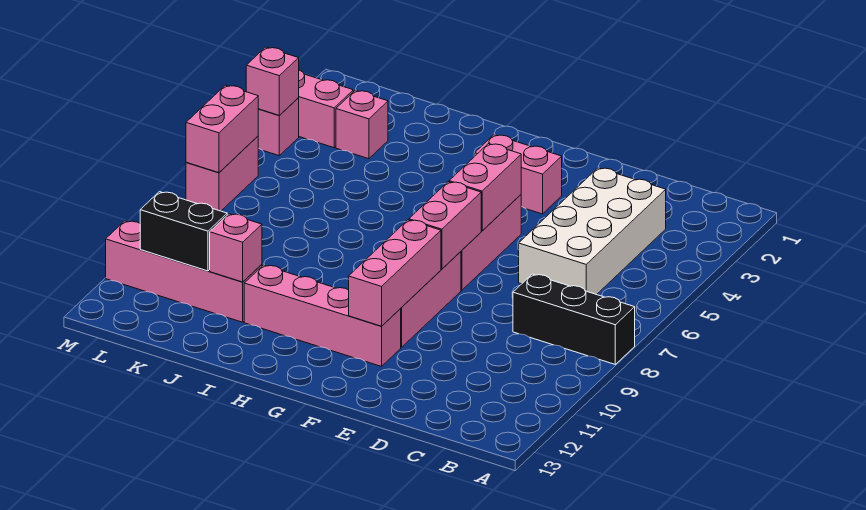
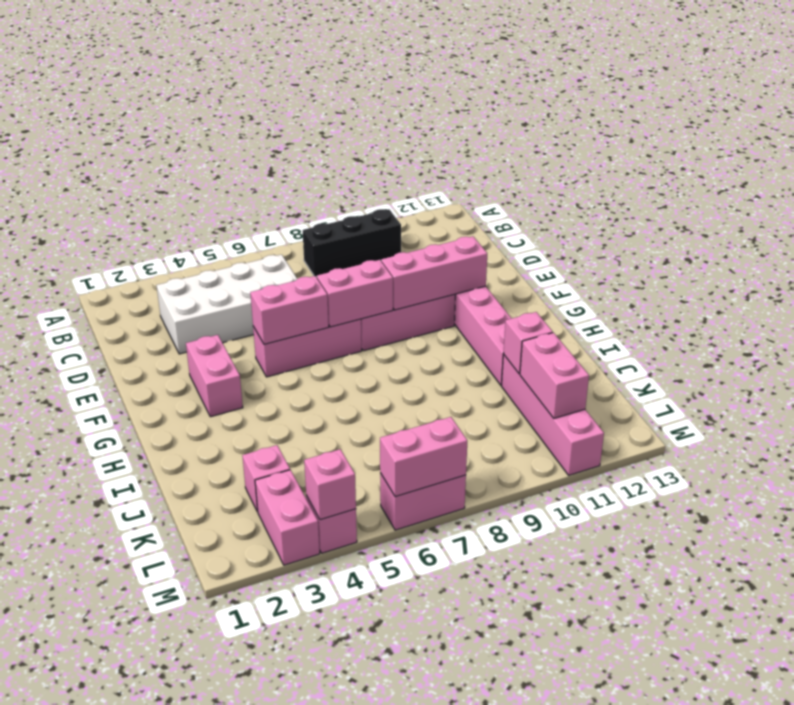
black 1x3 brick [513,274,635,364] -> black 1x3 brick turned to [303,209,401,277]
black 1x2 brick [140,192,227,271] -> pink 1x2 brick [520,333,589,418]

